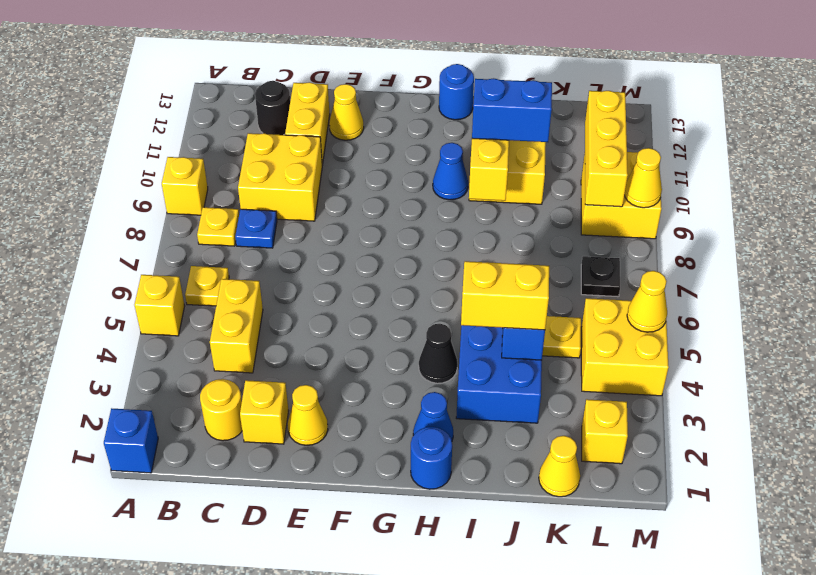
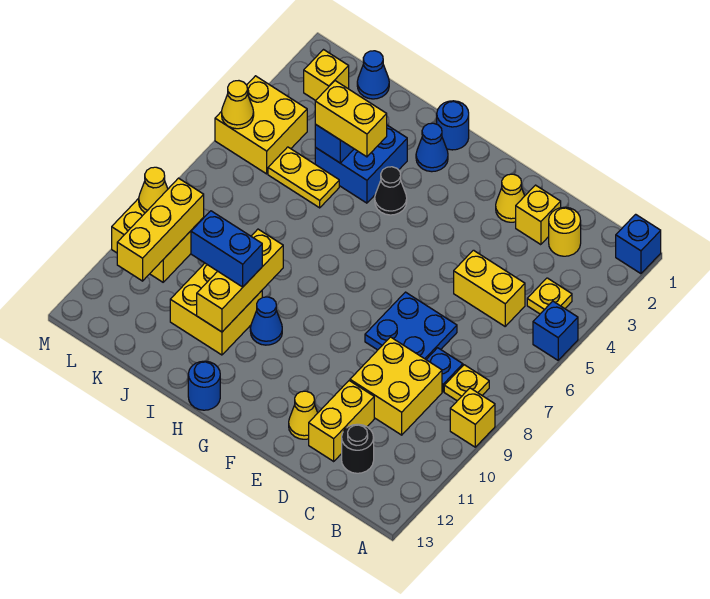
yellow 1x1 brick [134,275,185,336] -> blue 1x1 brick [533,301,578,360]
yellow 1x1 plate [185,266,229,306] -> yellow 1x1 plate moved to [527,278,572,314]
yellow 1x2 brick [210,279,263,373] -> yellow 1x2 brick turned to [454,250,525,326]
none -> blue 2x2 plate [365,292,457,359]
yellow 1x1 cone [539,436,580,497] -> blue 1x1 cone [357,51,389,99]
black 1x1 plate [581,256,620,297] -> none

